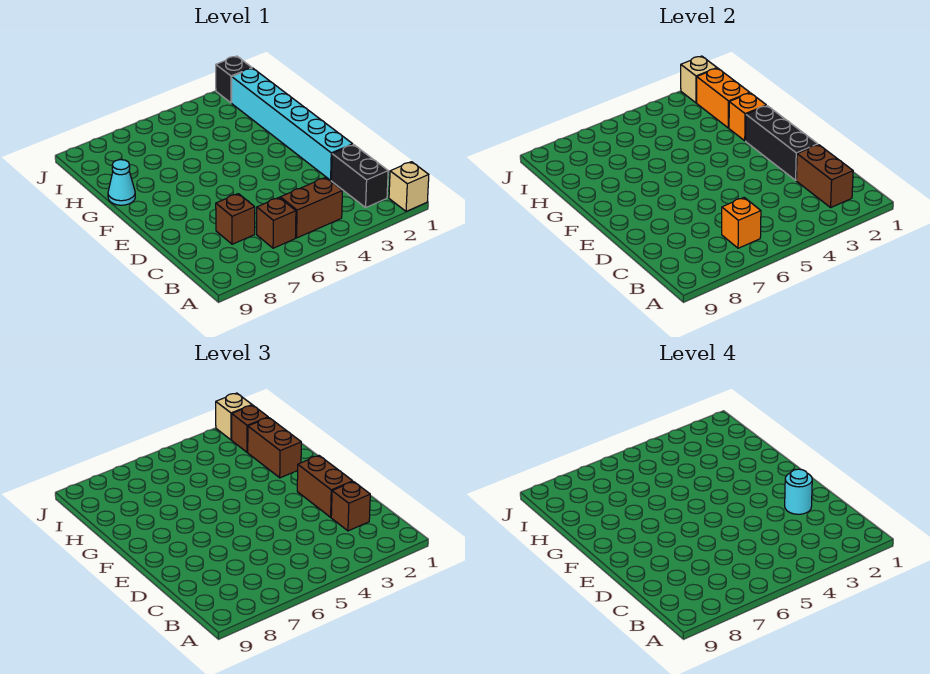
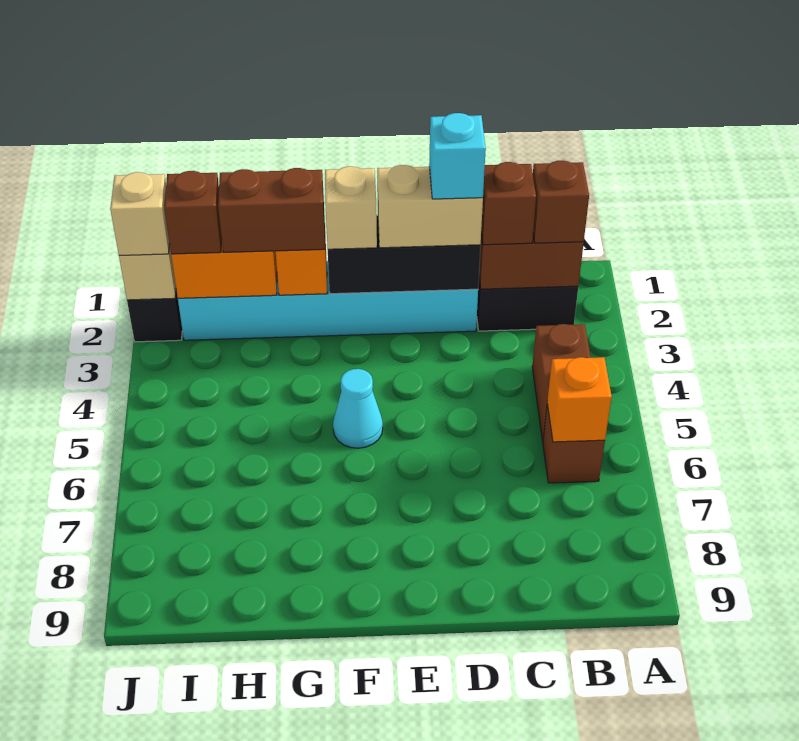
tan 1x1 brick [389,162,429,211] -> tan 1x1 brick moved to [325,166,377,249]
brown 1x1 brick [216,194,255,244] -> brown 1x1 brick moved to [533,160,589,243]
brown 1x2 brick [297,456,353,517] -> tan 1x2 brick [377,165,483,248]
cyan 1x1 round brick [785,469,812,514] -> cyan 1x1 brick [429,113,486,199]
cyan 1x1 cone [108,160,135,205] -> cyan 1x1 cone moved to [333,369,383,448]

